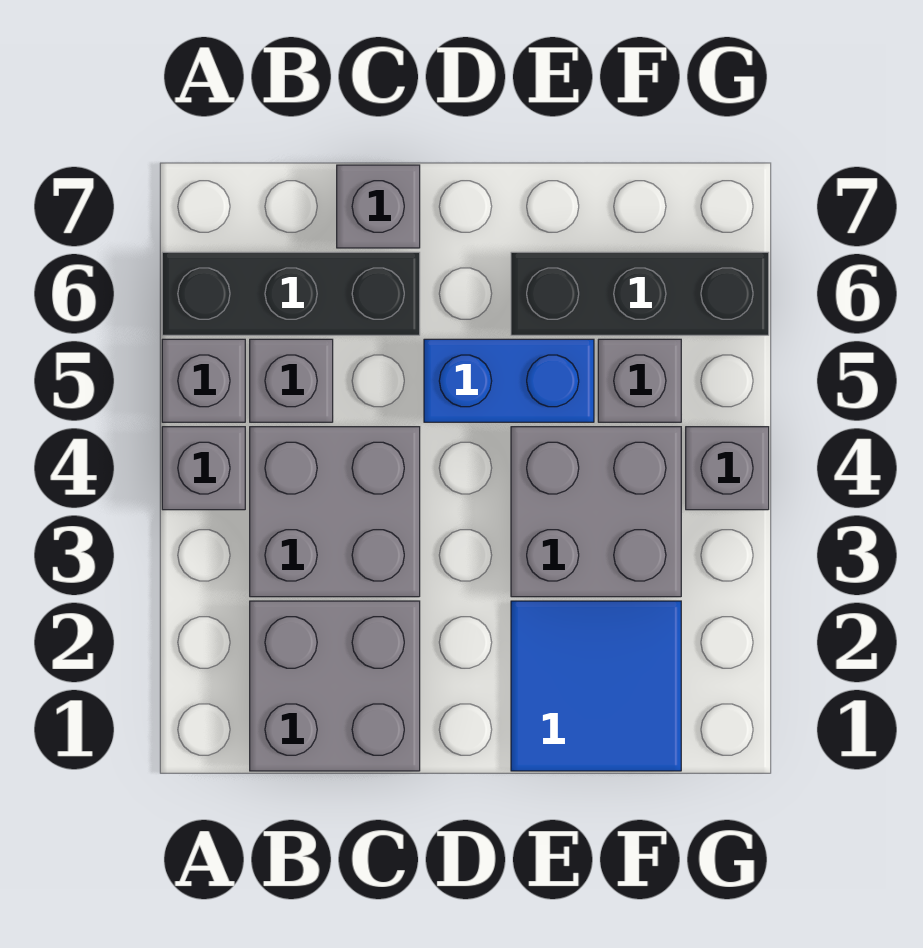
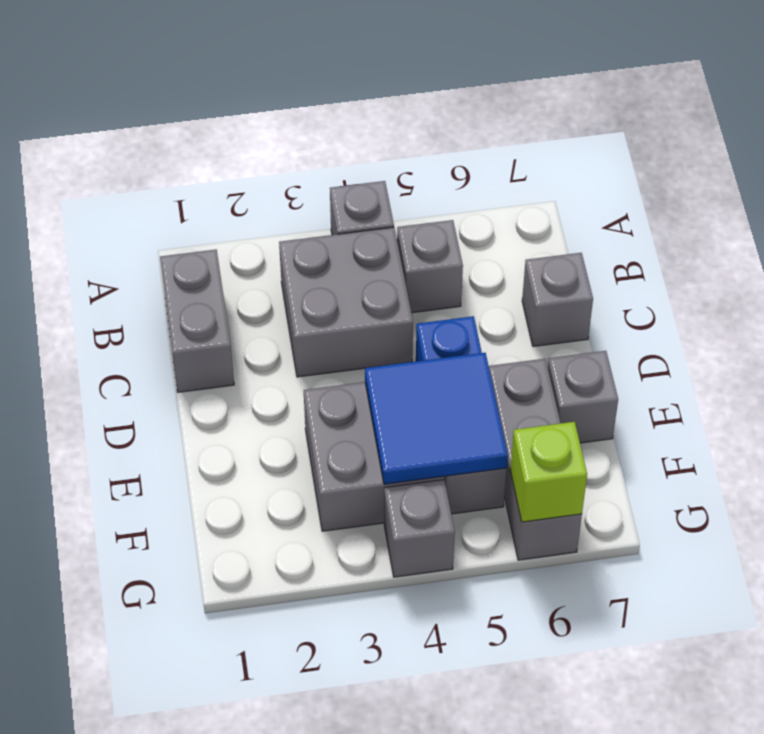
grey 1x1 brick [162,339,245,422] -> grey 1x1 brick moved to [548,351,618,443]
black 1x3 brick [162,252,420,335] -> none
grey 2x2 brick [250,601,420,771] -> grey 1x2 brick [160,250,234,392]
blue 2x2 tile [511,601,681,771] -> blue 2x2 tile moved to [365,353,508,484]
black 1x3 brick [511,252,769,335] -> grey 1x3 brick [489,359,582,560]
none -> lime 1x1 brick [510,422,587,522]

